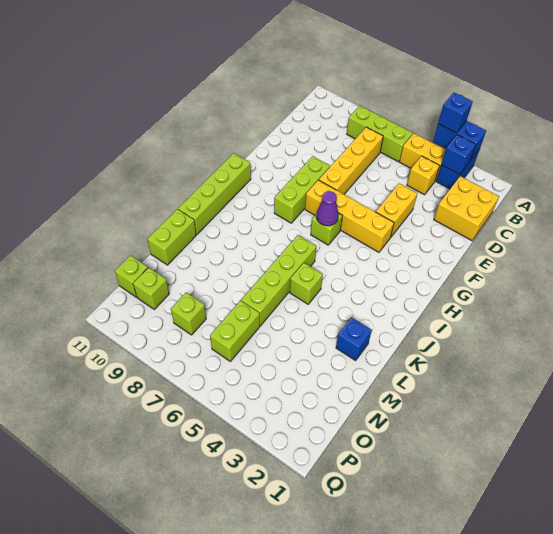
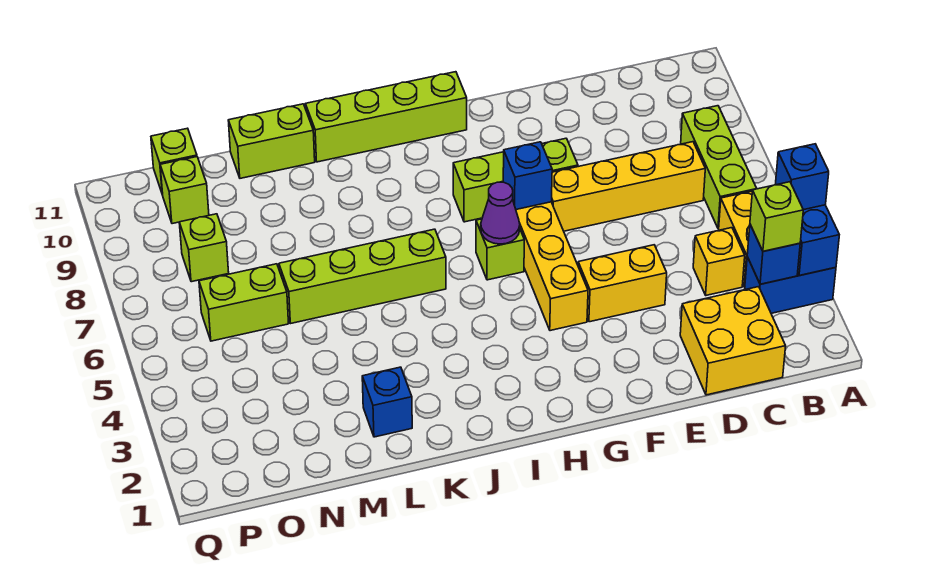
none -> blue 1x1 brick [503,142,552,209]
lime 1x1 brick [290,263,323,304] -> lime 1x1 brick moved to [750,182,803,251]

